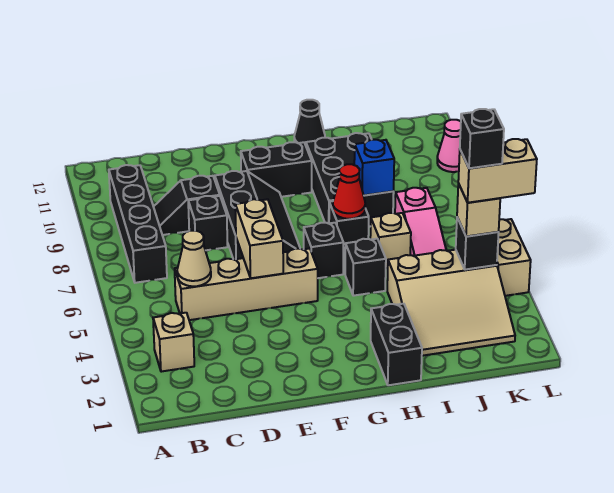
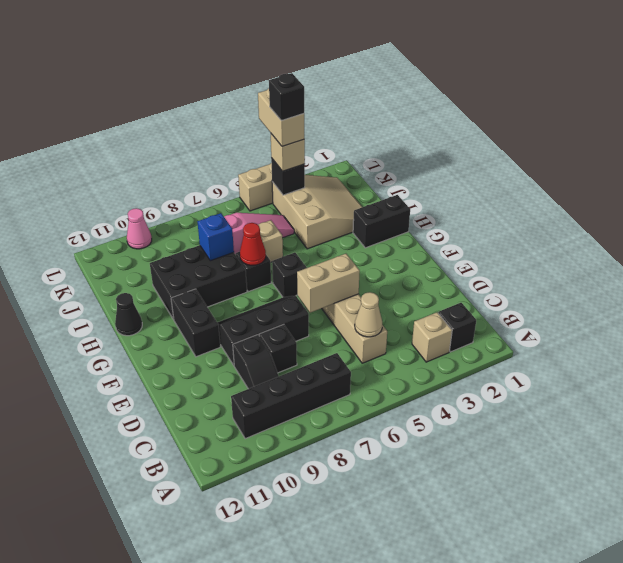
black 1x1 brick [345,239,386,296] -> black 1x1 brick moved to [438,303,476,352]

